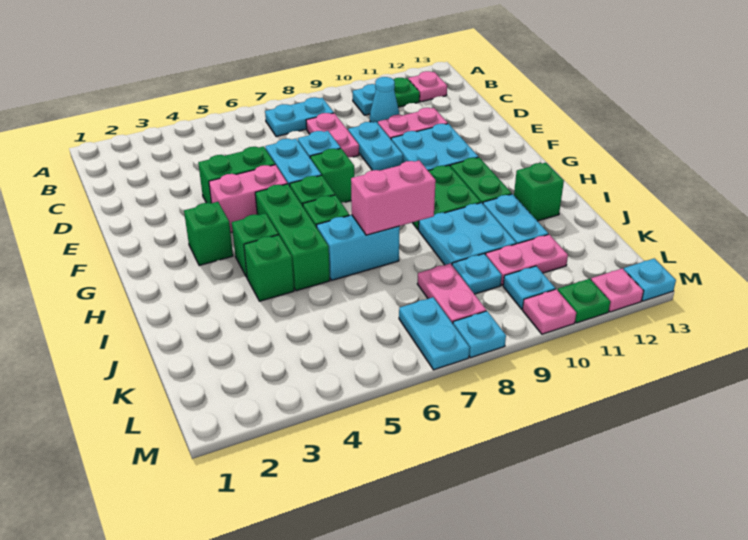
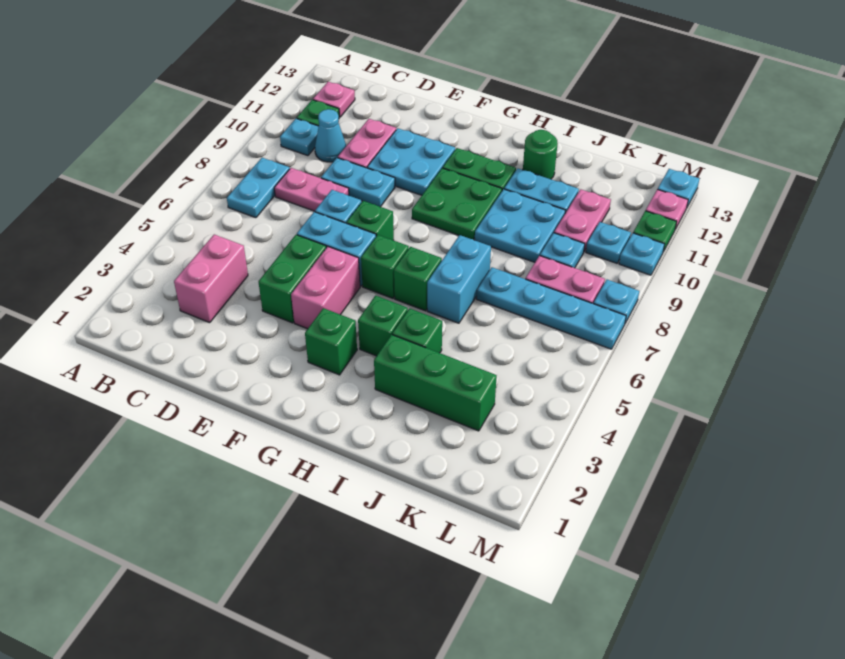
green 1x3 brick [255,184,330,291] -> green 1x3 brick moved to [374,335,497,431]
pink 1x2 brick [351,161,436,235] -> pink 1x2 brick moved to [174,234,248,323]
green 1x1 brick [514,163,564,221] -> green 1x1 round brick [523,130,558,179]
cyan 1x2 plate [399,297,470,370] -> cyan 1x4 plate [476,267,626,349]
pink 1x1 plate [523,289,576,334] -> cyan 1x1 plate [619,233,664,275]

